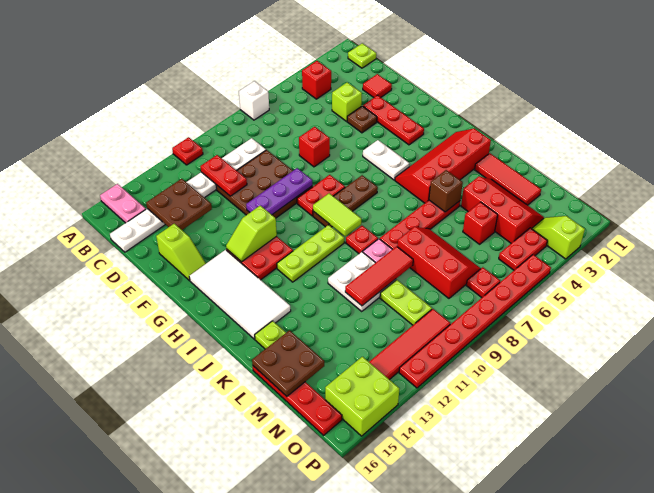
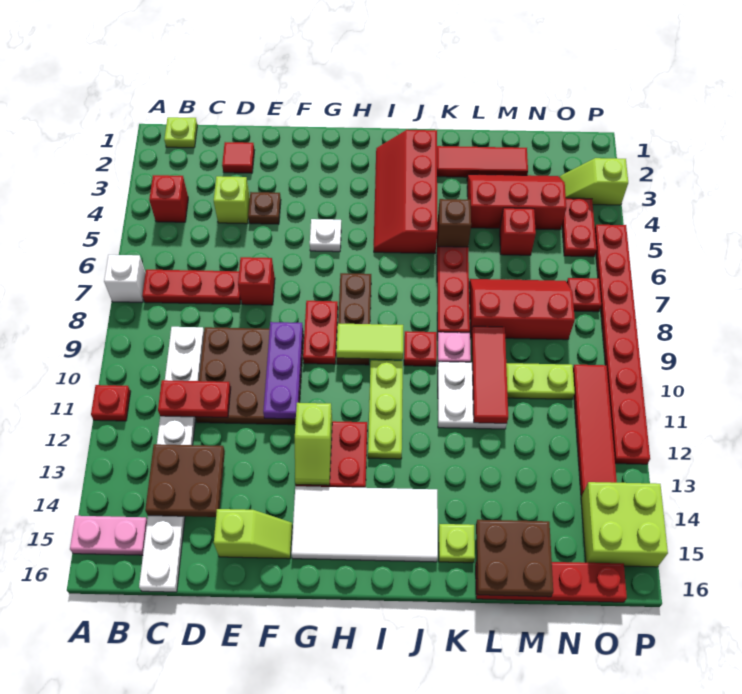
red 1x3 plate [363,95,424,145] -> red 1x3 plate moved to [142,270,241,304]
white 1x2 plate [363,140,409,180] -> white 1x1 plate [310,219,341,252]

